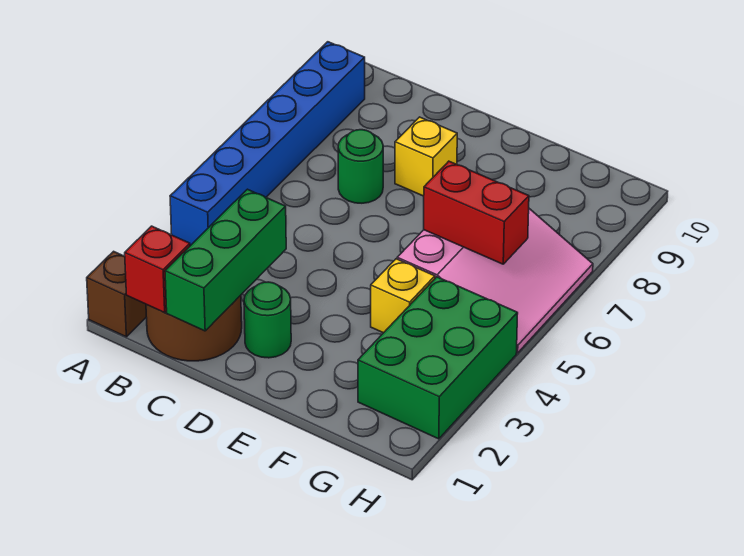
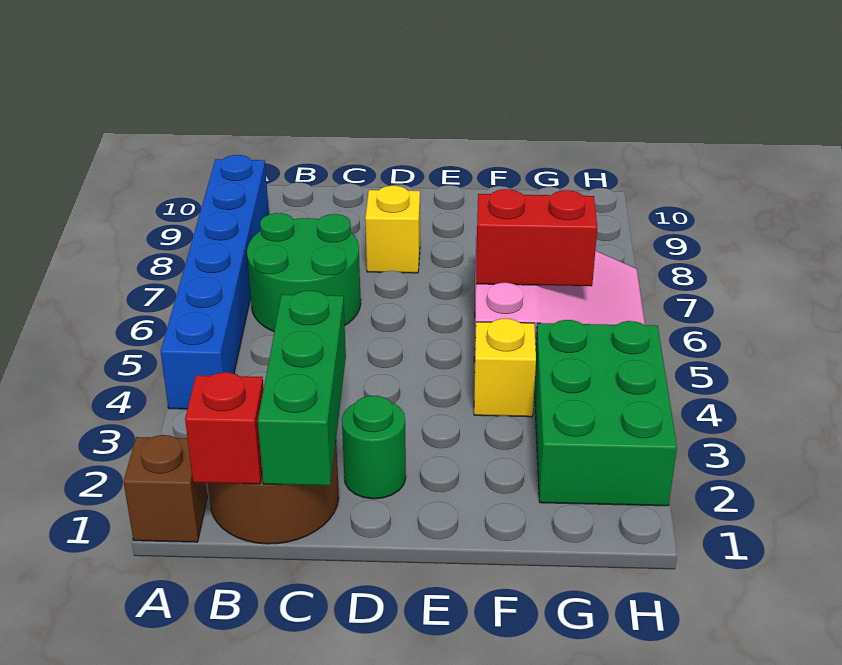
green 1x1 round brick [338,130,383,203] -> green 2x2 round brick [247,213,361,331]

